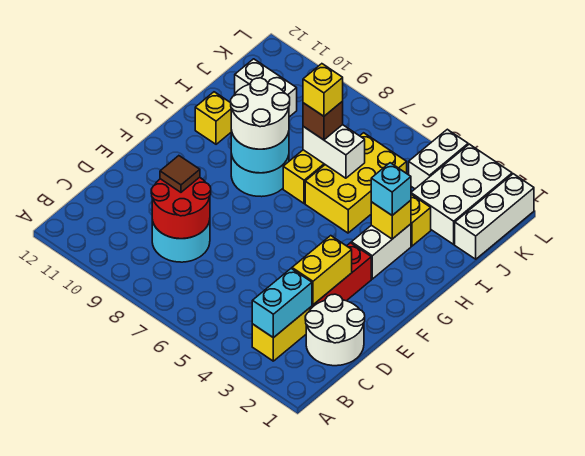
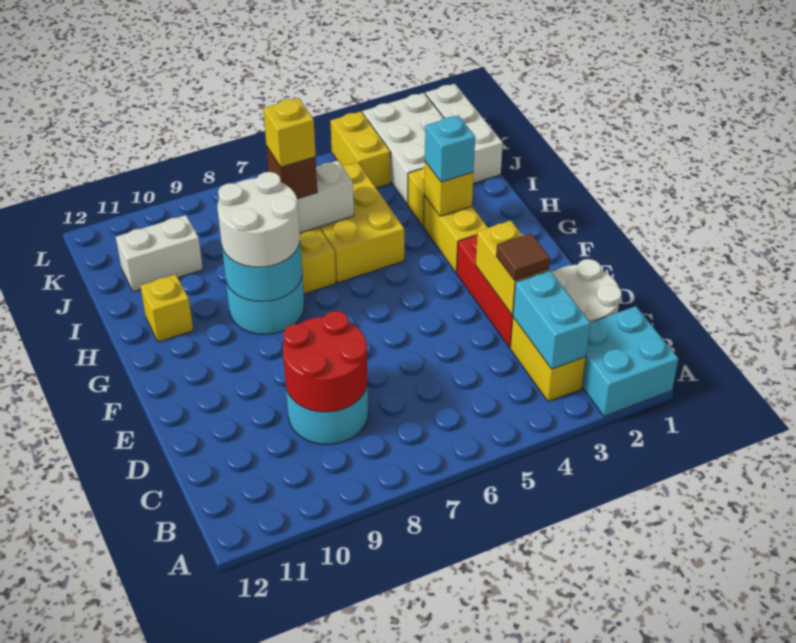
none -> cyan 2x2 brick [582,306,678,416]
brown 1x1 tile [160,156,200,192] -> brown 1x1 tile moved to [496,233,550,280]
white 1x2 brick [351,224,411,279] -> yellow 1x2 brick [424,196,488,273]
white 1x2 brick [409,129,468,189] -> yellow 1x2 brick [331,111,390,188]

